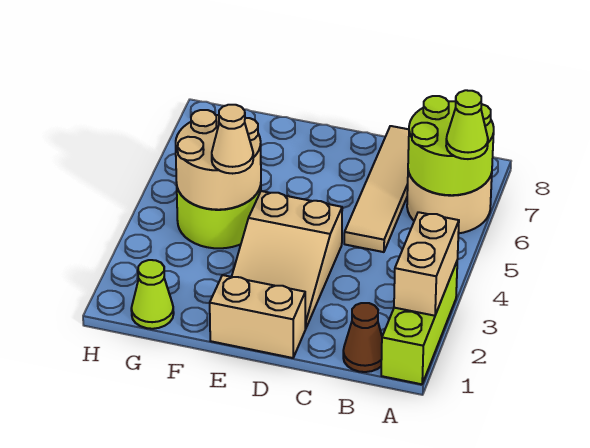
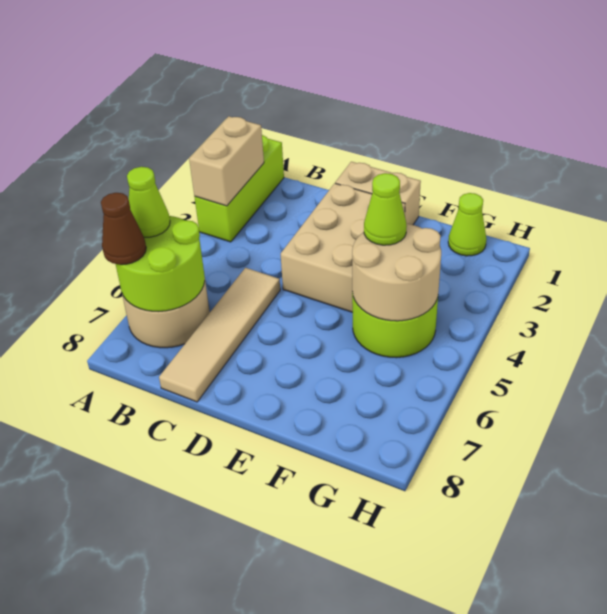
brown 1x1 cone [343,303,382,372] -> brown 1x1 cone moved to [101,193,146,265]
tan 2x3 slope [232,191,342,329] -> tan 2x3 brick [281,183,405,312]
tan 1x1 cone [212,105,253,174] -> lime 1x1 cone [364,173,407,245]

